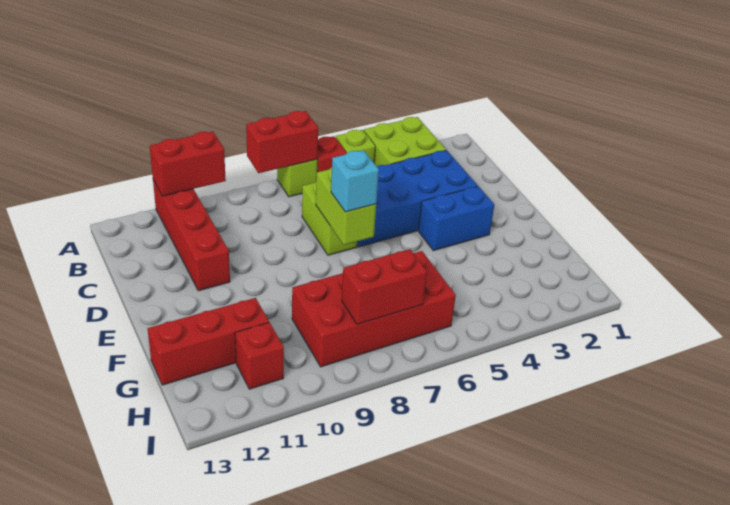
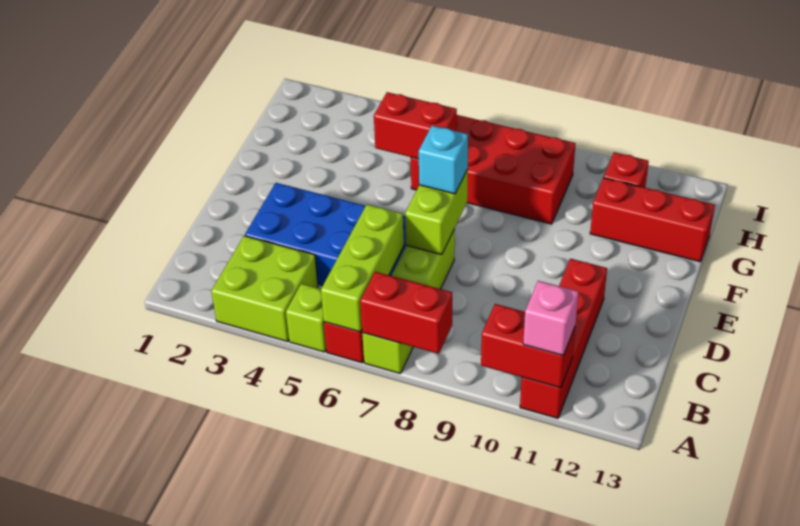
none -> lime 1x3 brick [321,205,404,332]
none -> pink 1x1 brick [523,281,578,356]
blue 1x2 brick [419,186,494,251] -> none
red 1x2 brick [342,249,427,324] -> red 1x2 brick moved to [374,92,457,159]

